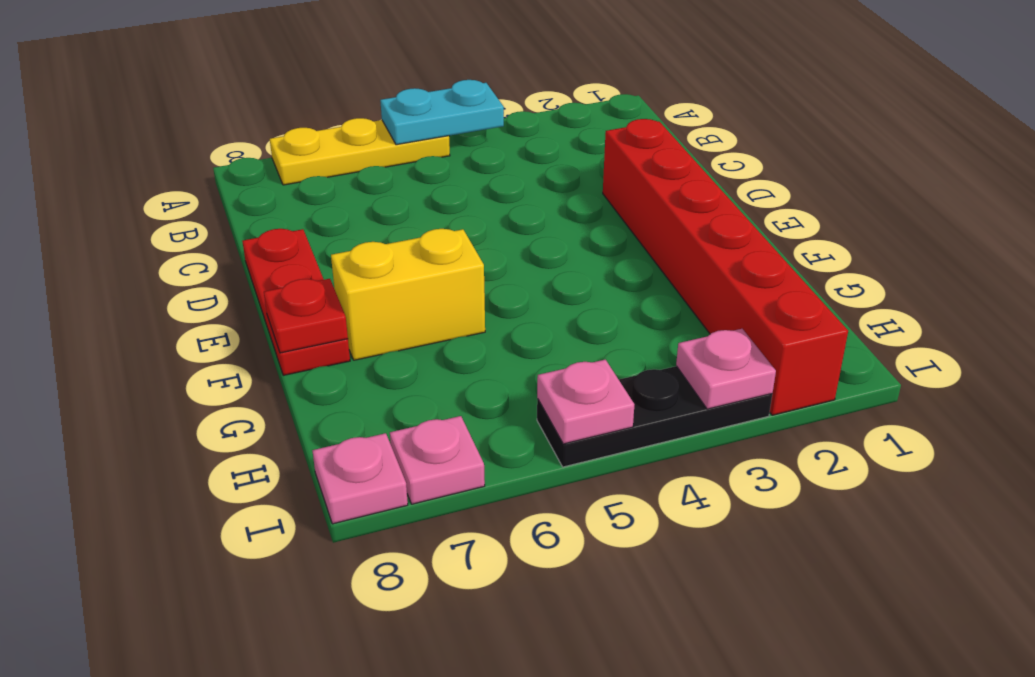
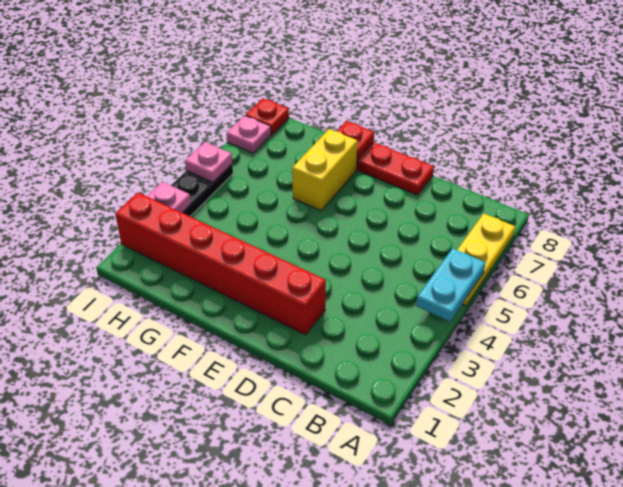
pink 1x1 plate [312,433,408,524] -> red 1x1 plate [246,98,289,135]

